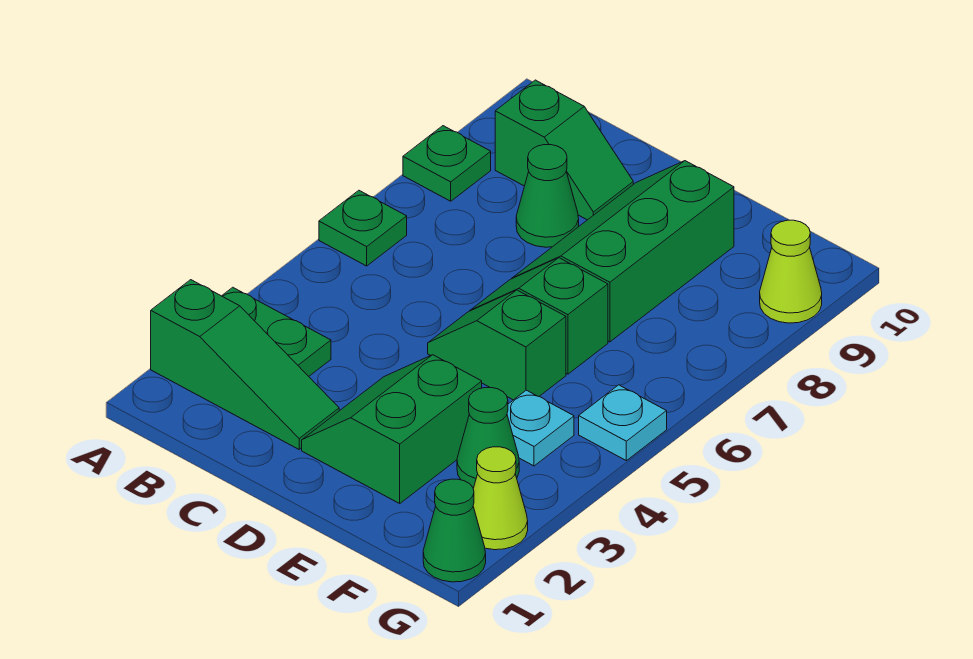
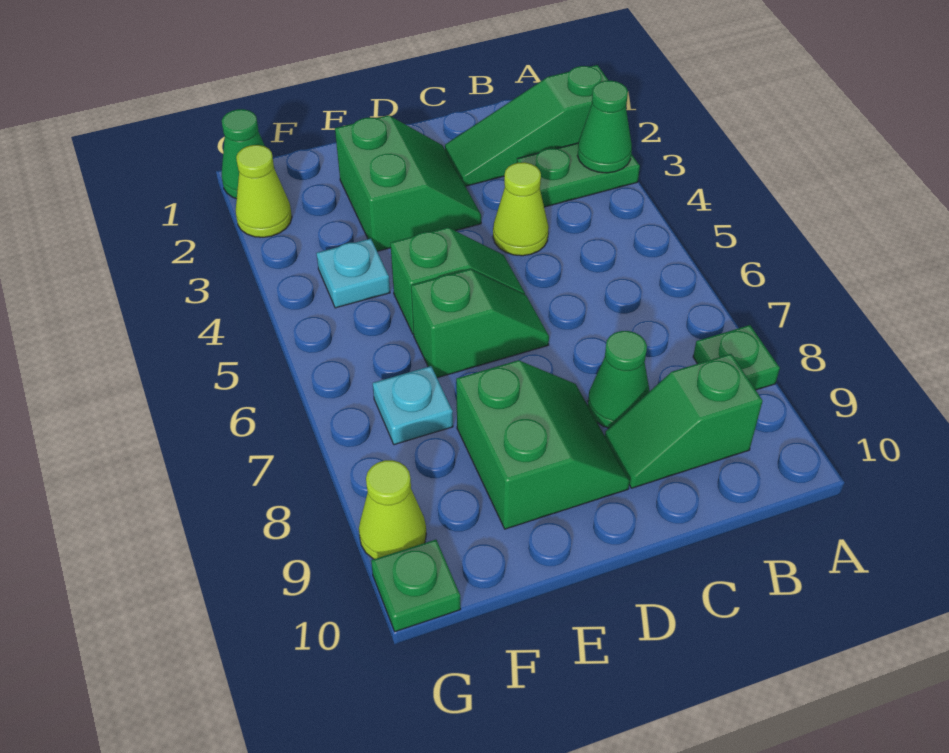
green 1x1 plate [319,190,407,266] -> green 1x1 plate moved to [371,540,461,632]
none -> lime 1x1 cone [493,162,549,256]
green 2x3 slope [512,161,734,342] -> green 2x2 slope [456,360,630,529]
green 1x1 cone [457,388,519,488] -> green 1x1 cone moved to [577,81,632,173]
cyan 1x1 plate [579,385,667,461] -> cyan 1x1 plate moved to [373,366,453,445]

